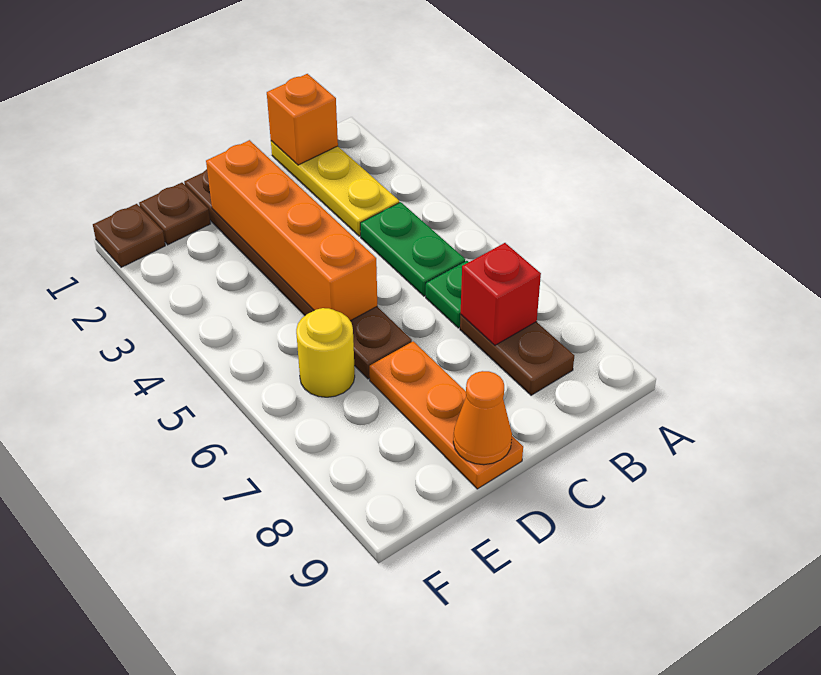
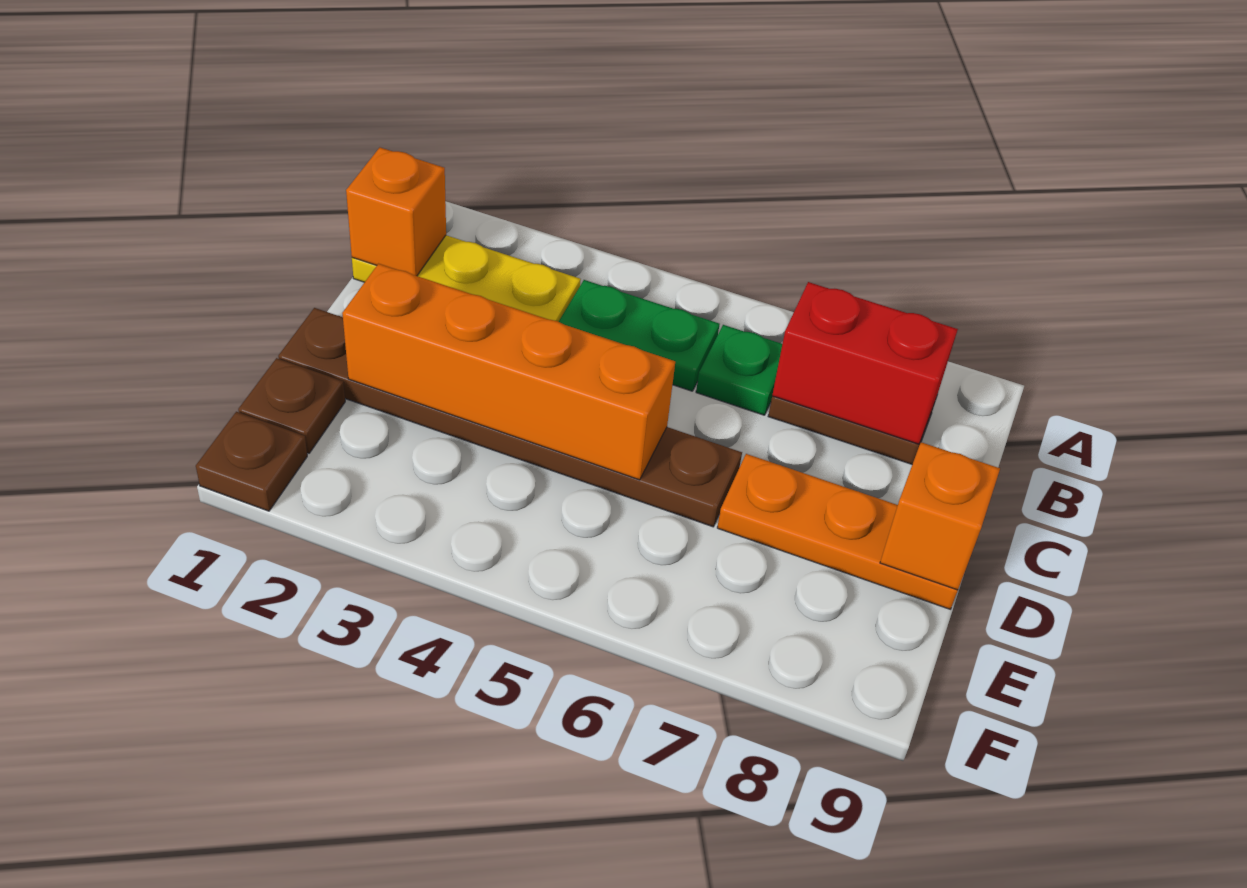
red 1x1 brick [461,243,541,345] -> red 1x2 brick [772,282,958,444]
orange 1x1 cone [453,371,512,465] -> orange 1x1 brick [880,442,1000,590]
yellow 1x1 round brick [296,308,355,397] -> none

